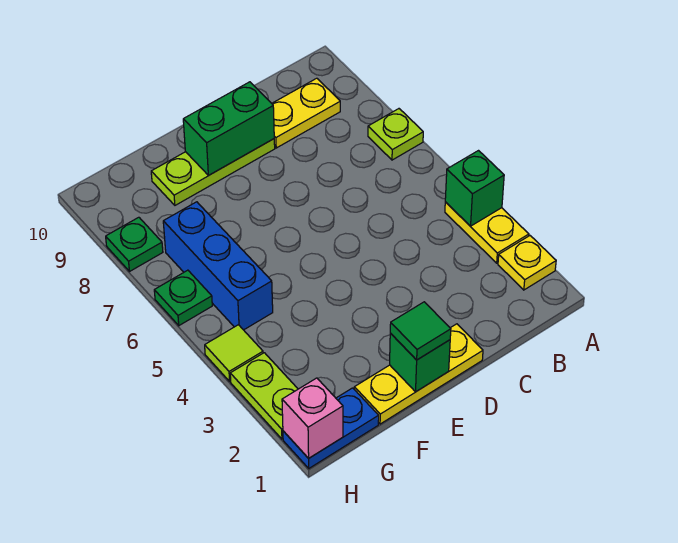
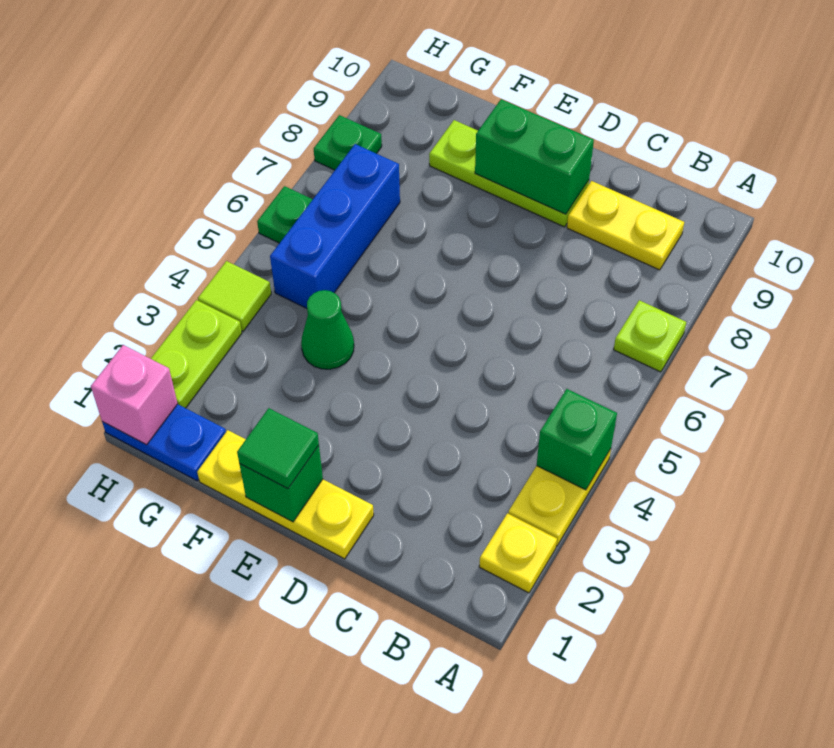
none -> green 1x1 cone [301,290,354,369]

